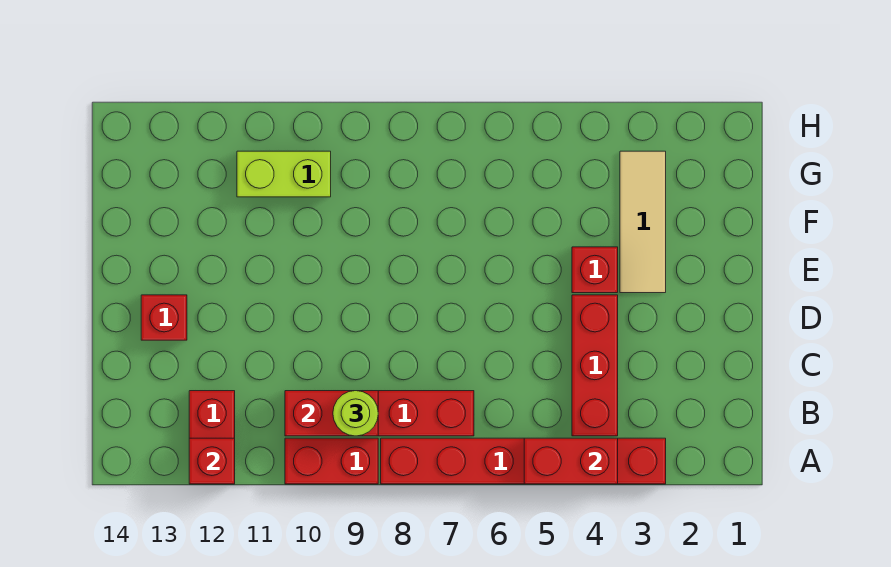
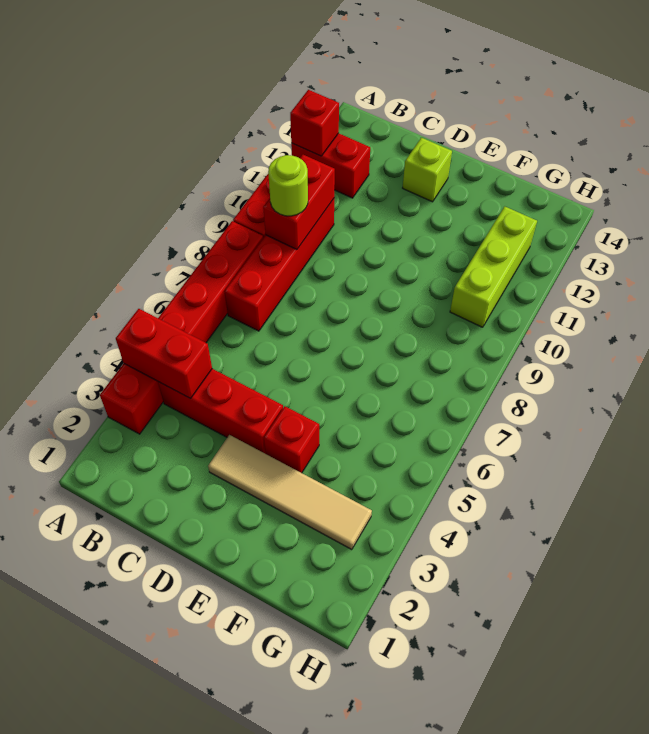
red 1x2 brick [524,438,618,484] -> red 1x2 brick turned to [116,309,212,398]
red 1x1 brick [141,295,187,340] -> lime 1x1 brick [403,138,452,202]
tan 1x3 tile [620,151,666,293] -> tan 1x4 tile [208,435,372,550]
lime 1x2 brick [237,151,331,197] -> lime 1x3 brick [450,207,537,327]

